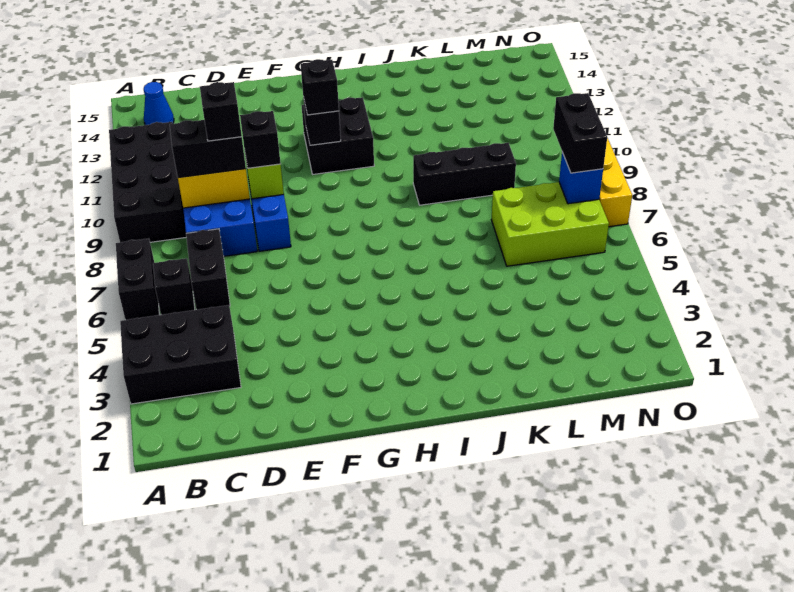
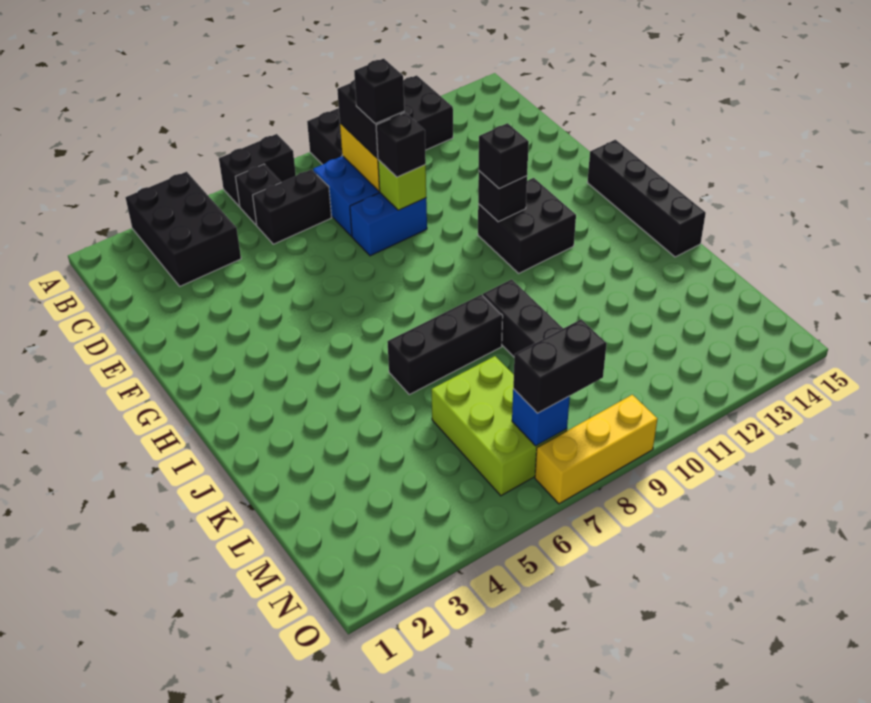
blue 1x1 cone [144,82,174,125] -> none
none -> black 1x4 brick [587,140,706,257]
none -> black 1x3 brick [387,295,503,394]

